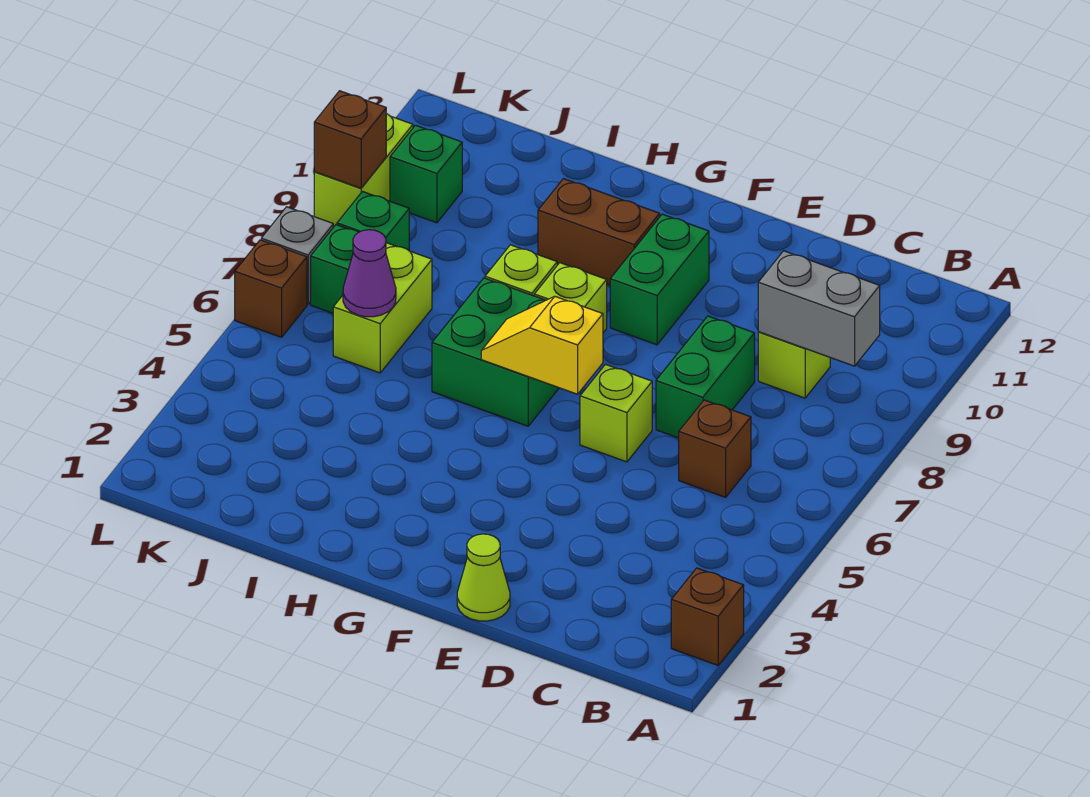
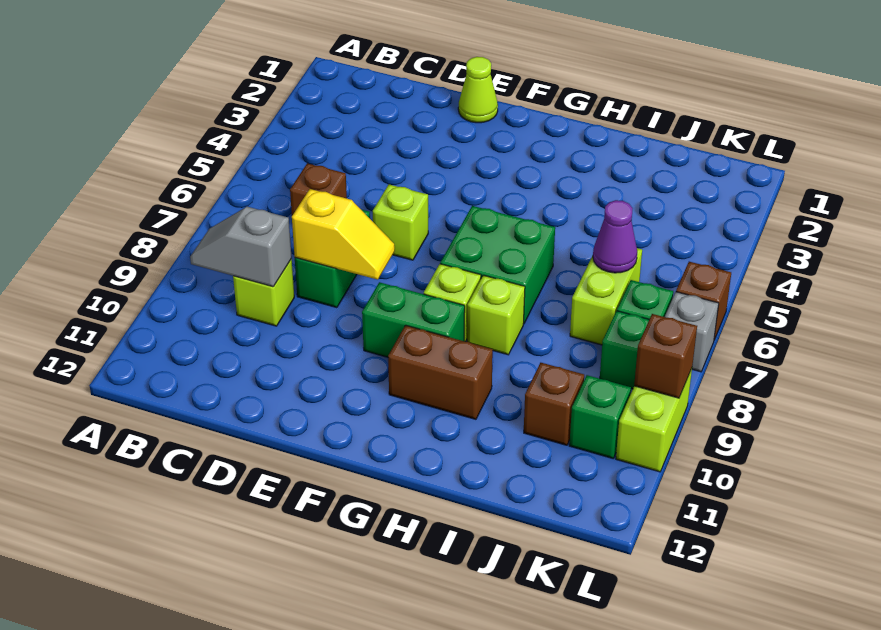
brown 1x1 brick [671,568,744,665] -> brown 1x1 brick moved to [524,363,584,445]
grey 1x2 brick [758,251,880,366] -> grey 1x2 slope [190,207,292,287]
yellow 1x2 slope [481,297,603,394] -> yellow 1x2 slope moved to [292,189,395,280]
green 1x2 brick [610,214,709,345] -> green 1x2 brick turned to [362,282,465,357]

